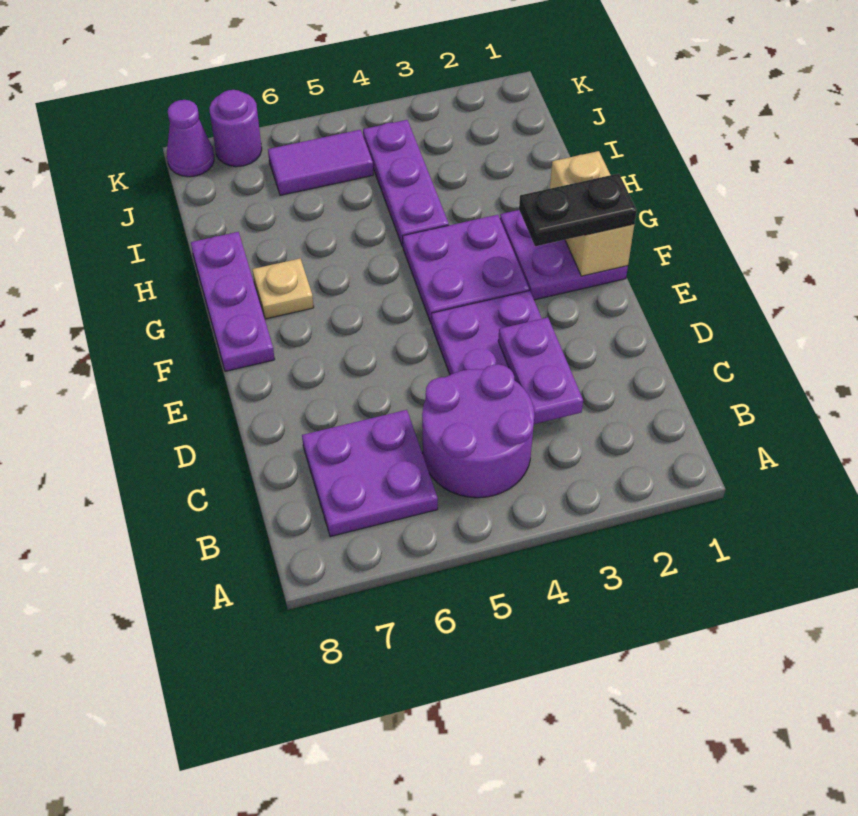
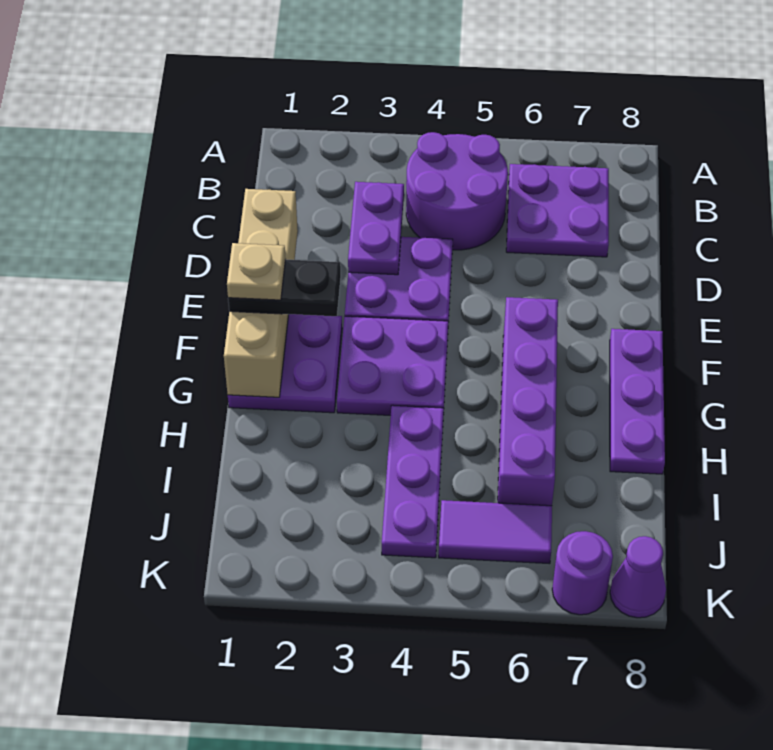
tan 1x2 brick [550,151,634,276] -> tan 1x4 brick [224,189,298,397]
none -> purple 1x4 brick [498,297,558,506]
tan 1x1 plate [252,259,314,319] -> tan 1x1 plate moved to [227,243,286,300]

